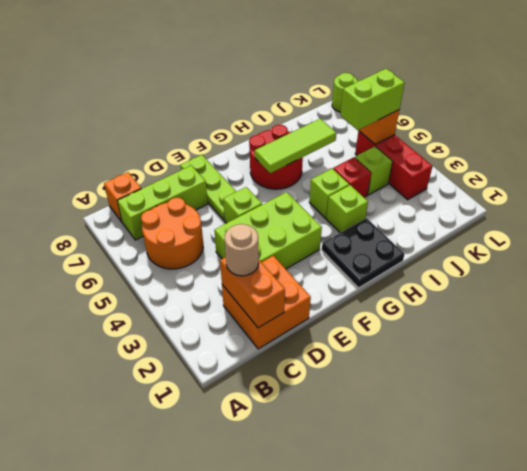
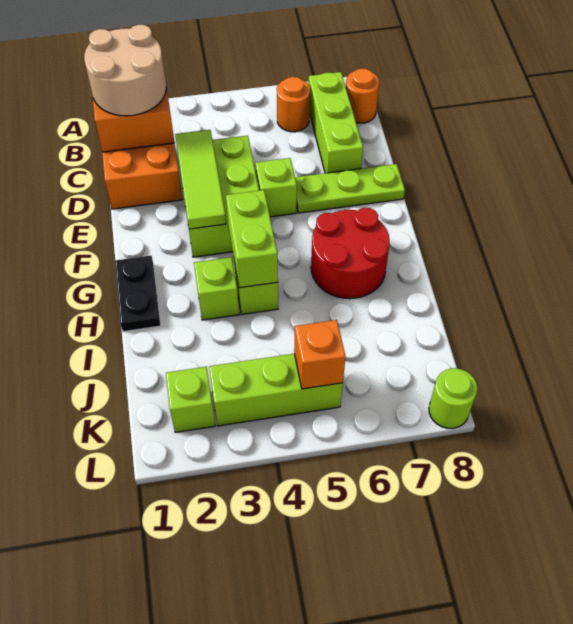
orange 2x2 round brick [141,197,203,269] -> orange 1x1 round brick [277,77,310,132]
orange 1x1 brick [104,172,141,222] -> orange 1x1 round brick [346,68,379,123]
tan 1x1 round brick [225,224,259,276] -> tan 2x2 round brick [84,25,166,116]
black 2x2 plate [322,218,405,288] -> black 1x2 plate [115,256,161,331]
lime 1x3 tile [255,119,336,173] -> lime 1x3 tile moved to [175,130,226,229]
red 1x1 brick [333,157,371,197] -> none
lime 1x1 brick [355,146,393,195] -> lime 1x1 brick moved to [166,367,215,432]
lime 1x2 brick [340,69,405,130] -> lime 1x2 brick moved to [226,190,278,288]
red 1x3 brick [355,131,433,200] -> lime 1x3 brick [209,354,343,426]

